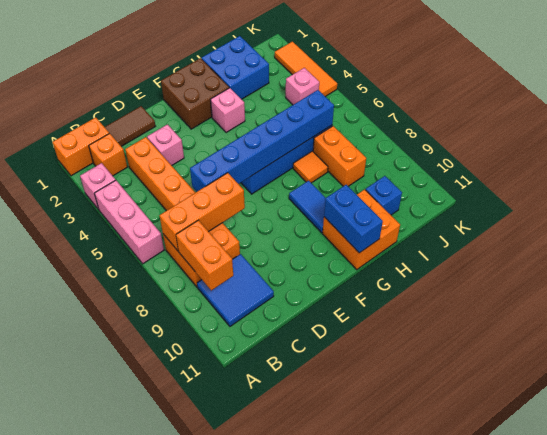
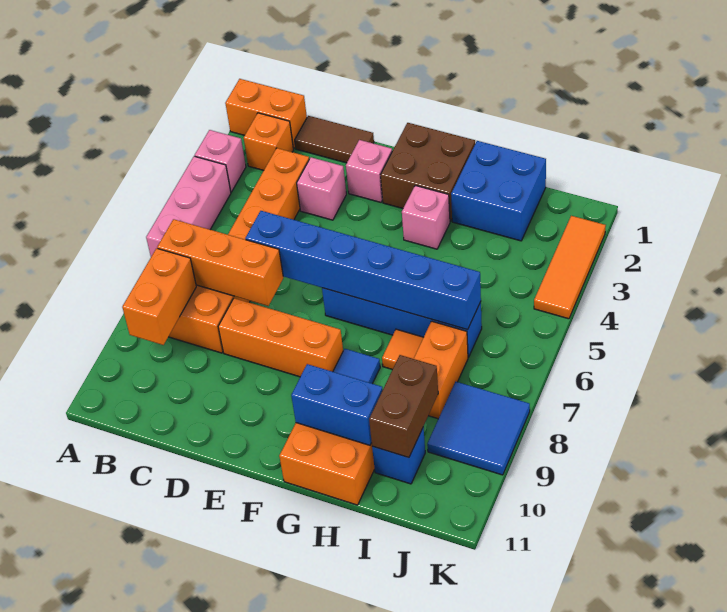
blue 2x2 tile [197,254,274,326] -> blue 2x2 tile moved to [427,382,530,475]
none -> orange 1x3 brick [218,298,343,377]
blue 1x2 brick [324,185,383,253] -> blue 1x2 brick turned to [291,364,383,445]
none -> brown 1x2 brick [369,355,438,458]
pink 1x1 brick [286,68,319,105] -> pink 1x1 brick moved to [346,140,392,202]

